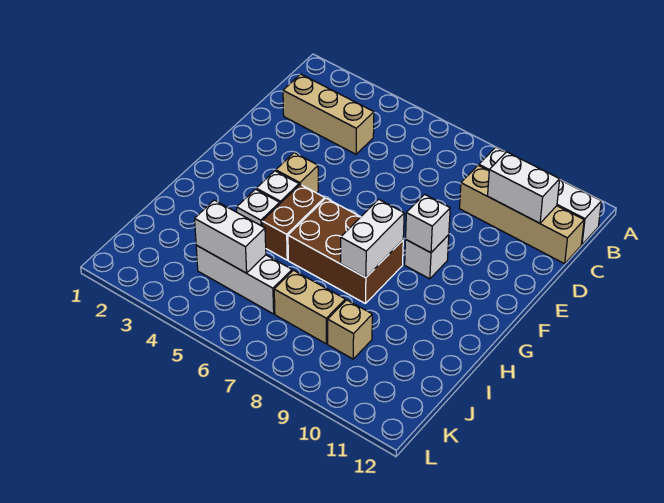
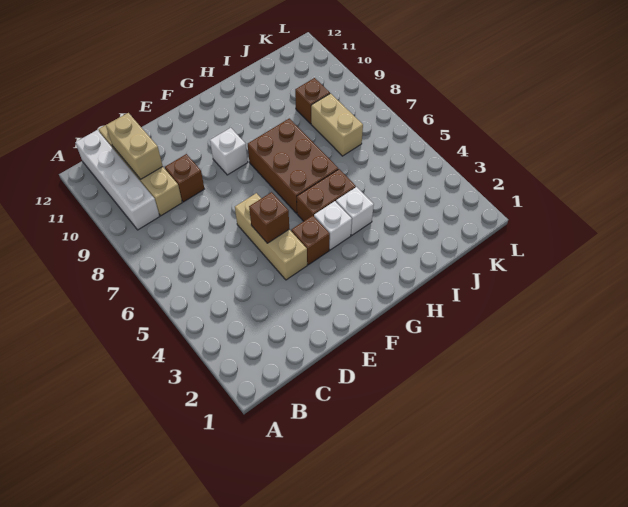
tan 1x3 brick [283,74,374,154] -> tan 1x3 brick moved to [235,193,307,280]
white 1x2 brick [488,152,560,223] -> tan 1x2 brick [106,113,163,179]
none -> brown 1x1 brick [165,154,204,202]
none -> brown 1x1 brick [249,192,289,243]
tan 1x1 brick [276,153,318,193] -> brown 1x1 brick [291,216,330,265]
white 1x1 brick [406,194,450,253] -> none
white 1x2 brick [340,199,404,278] -> none
white 1x3 brick [196,245,292,314] -> none
white 1x2 brick [195,200,266,273] -> none
tan 1x1 brick [328,300,372,359] -> brown 1x1 brick [295,78,330,124]

